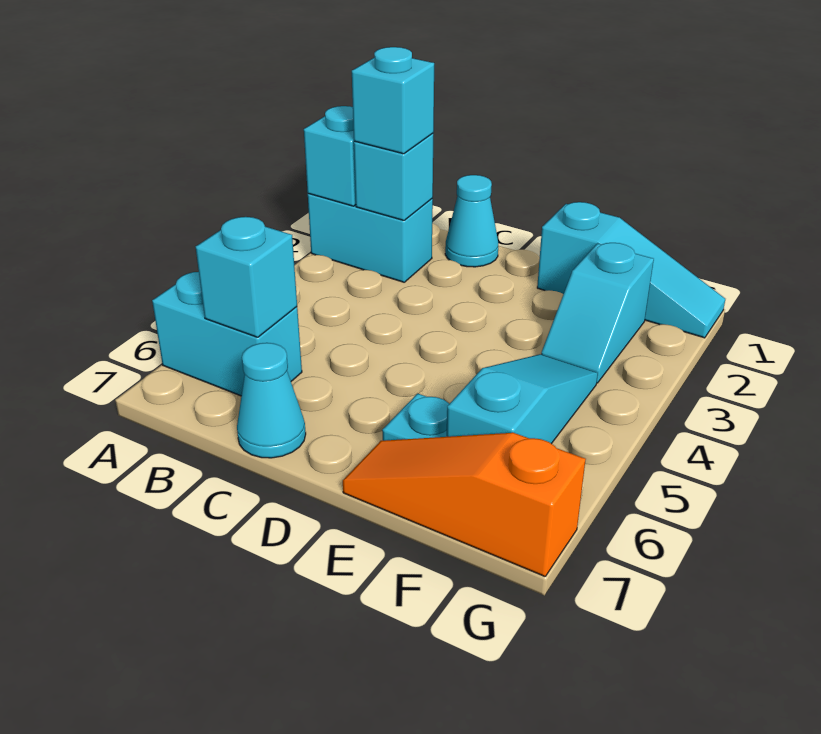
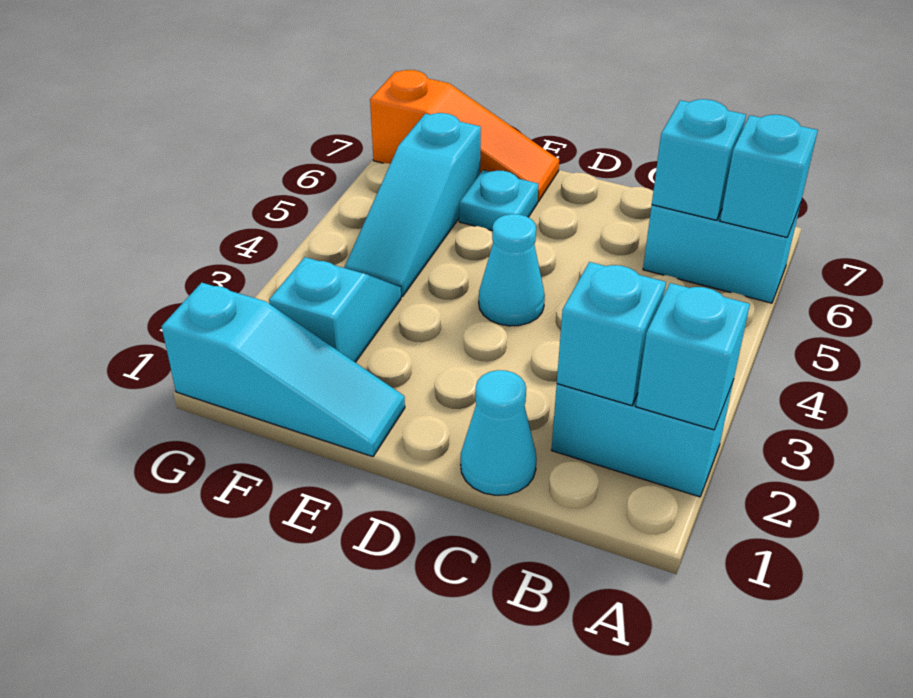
cyan 1x1 brick [352,47,434,154] -> cyan 1x1 brick moved to [720,115,818,237]
cyan 1x1 cone [237,343,306,458] -> cyan 1x1 cone moved to [479,214,545,326]
cyan 1x3 slope [537,202,725,338] -> cyan 1x3 slope turned to [162,283,405,457]

